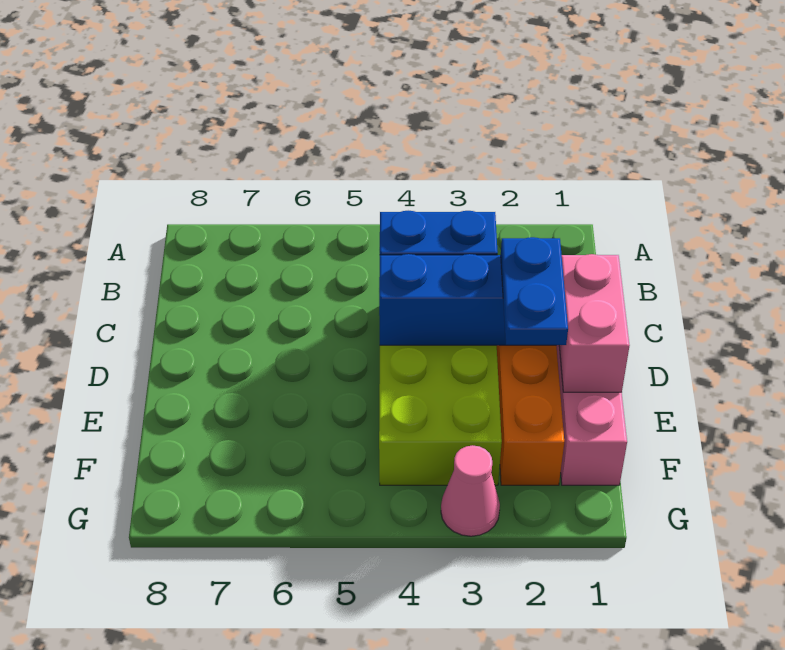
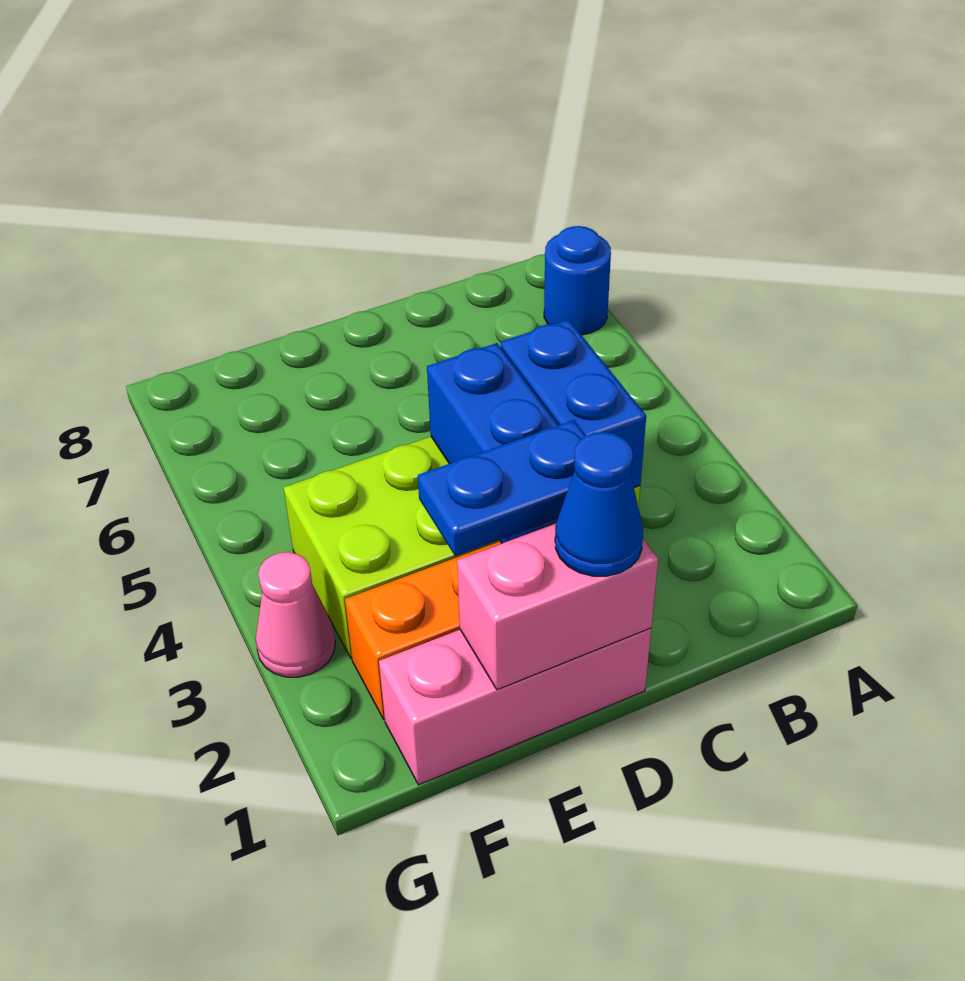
none -> blue 1x1 round brick [544,226,611,335]
none -> blue 1x1 cone [555,432,643,576]

